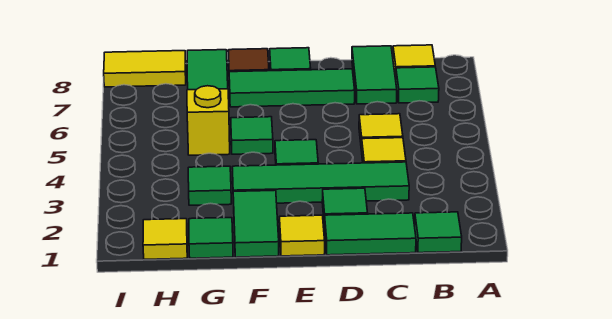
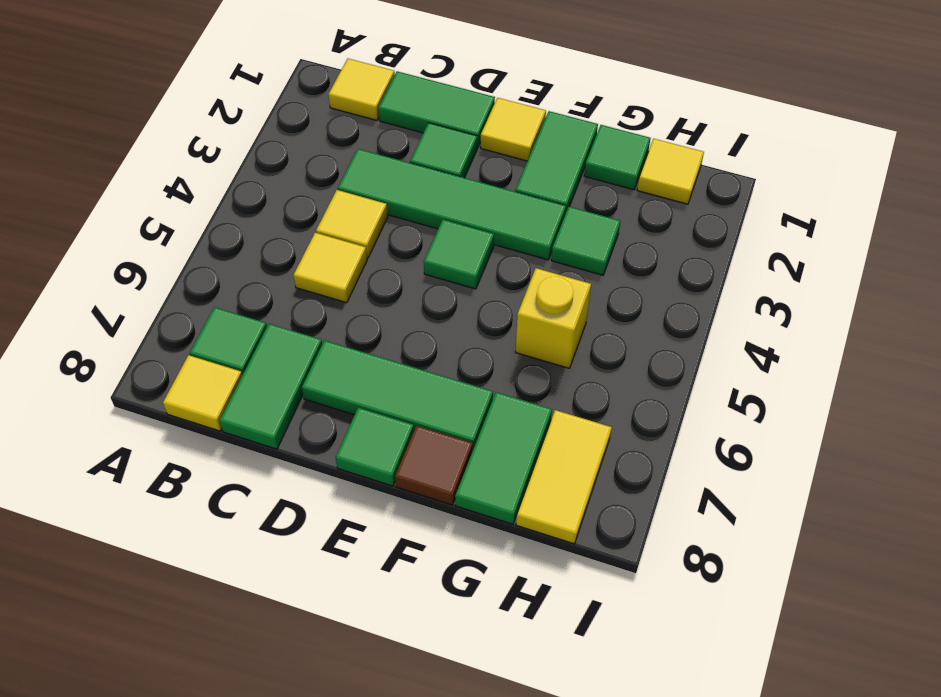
green 1x1 tile [415,212,462,253] -> yellow 1x1 tile [329,59,395,120]
green 1x1 tile [231,117,273,154] -> none
yellow 1x2 tile [104,51,186,87] -> yellow 1x2 tile turned to [516,410,612,544]

